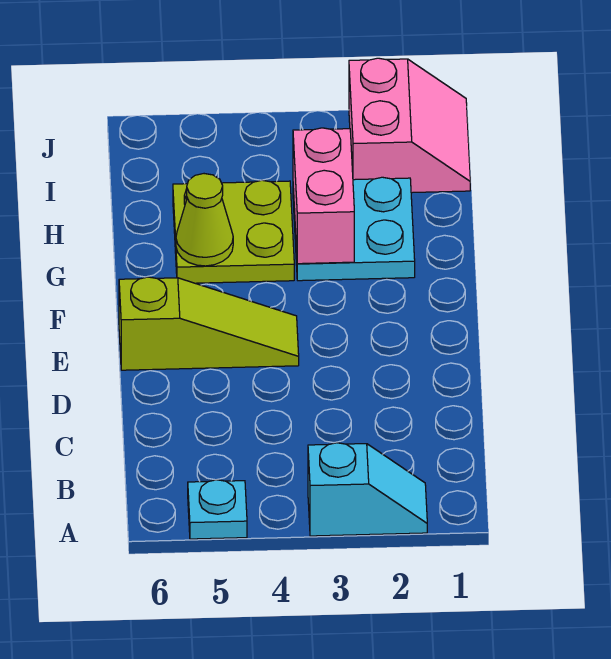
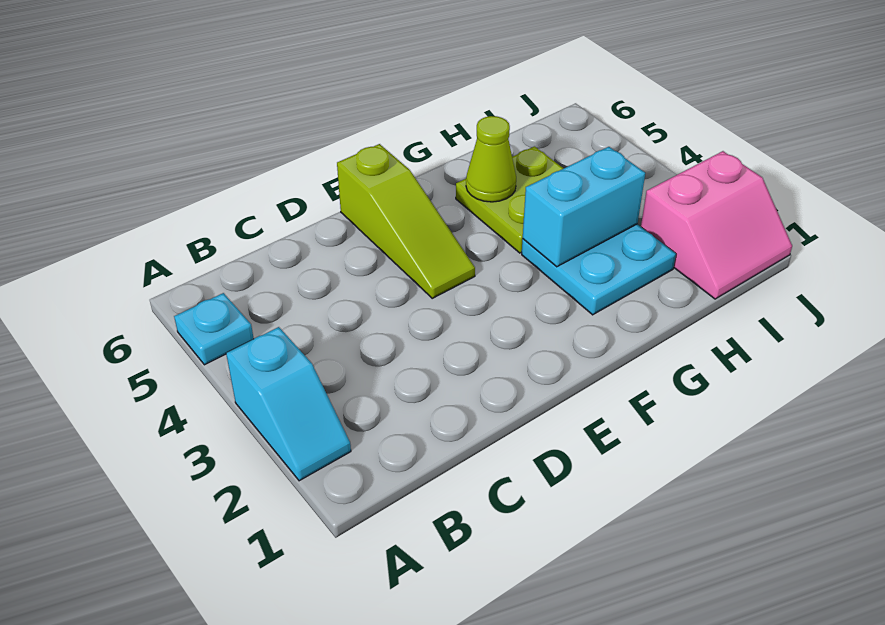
pink 1x2 brick [293,128,354,264] -> cyan 1x2 brick [523,147,645,267]

